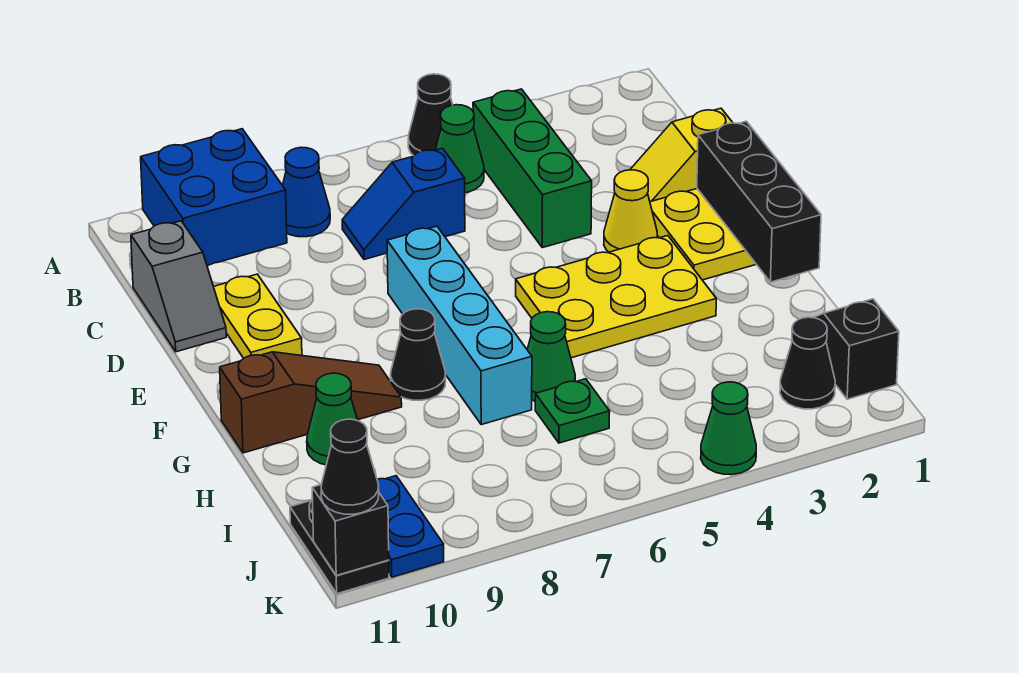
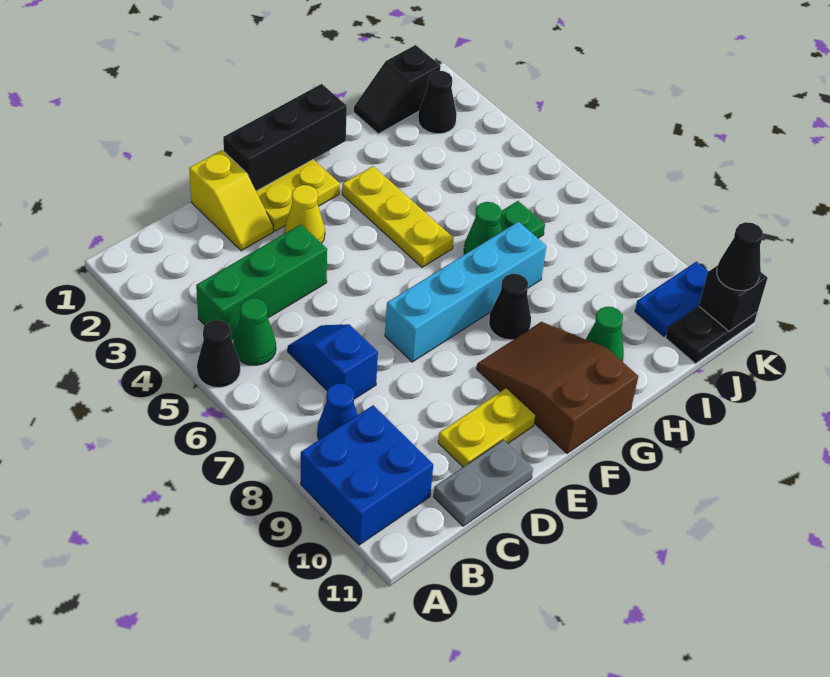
blue 1x2 slope [342,148,465,260] -> blue 1x2 slope turned to [288,324,378,399]
grey 1x2 slope [131,221,226,352] -> grey 1x2 plate [434,440,533,526]
yellow 2x3 plate [516,236,716,358] -> yellow 1x3 plate [342,166,454,267]
brown 1x3 slope [220,352,402,453] -> brown 2x3 slope [477,322,638,453]
green 1x1 cone [701,382,756,475] -> none

